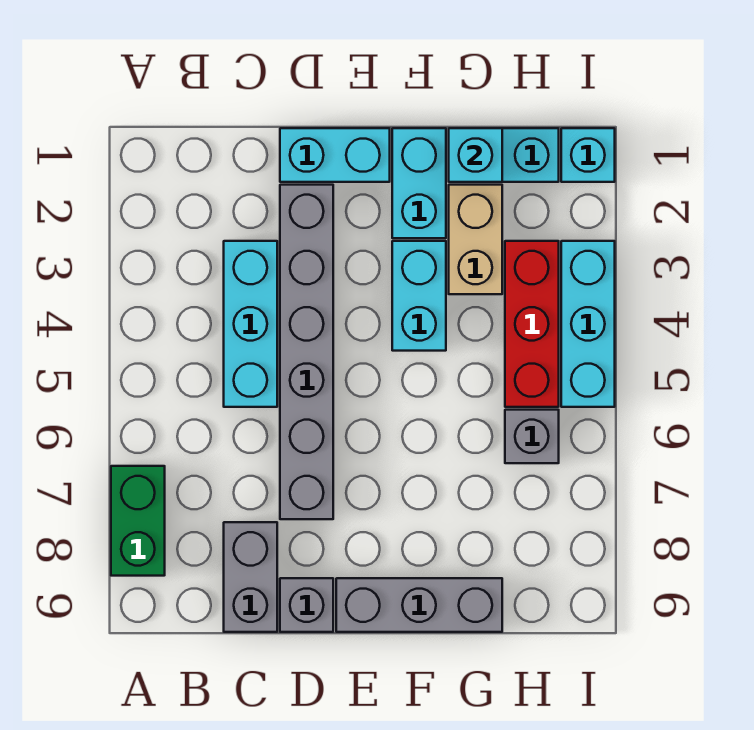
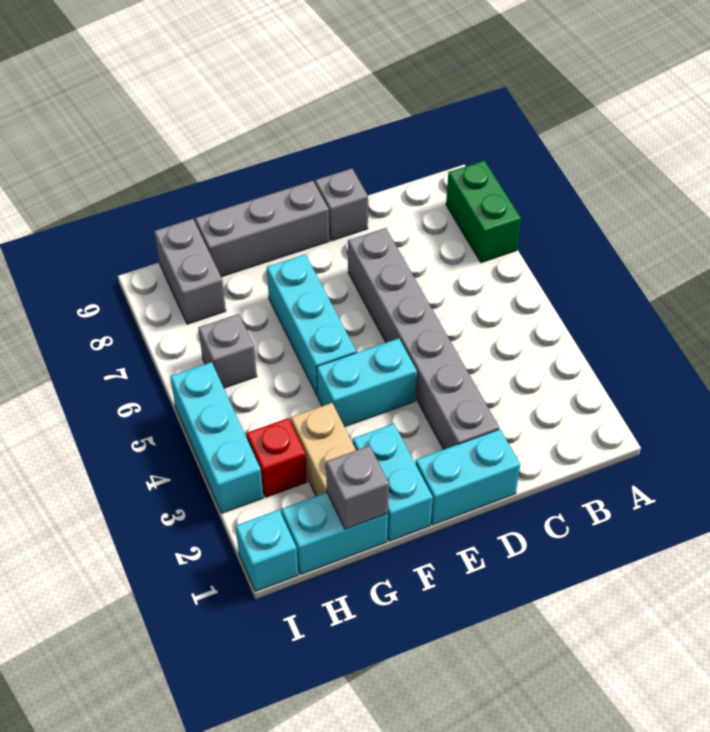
cyan 1x3 brick [224,241,277,407] -> cyan 1x3 brick moved to [267,254,356,396]
grey 1x2 brick [224,522,277,632] -> grey 1x2 brick moved to [154,219,226,324]
cyan 1x2 brick [392,241,446,351] -> cyan 1x2 brick turned to [317,338,417,427]
cyan 1x1 brick [449,128,502,182] -> grey 1x1 brick [326,446,389,529]
red 1x3 brick [505,241,559,407] -> red 1x1 brick [247,418,307,497]

